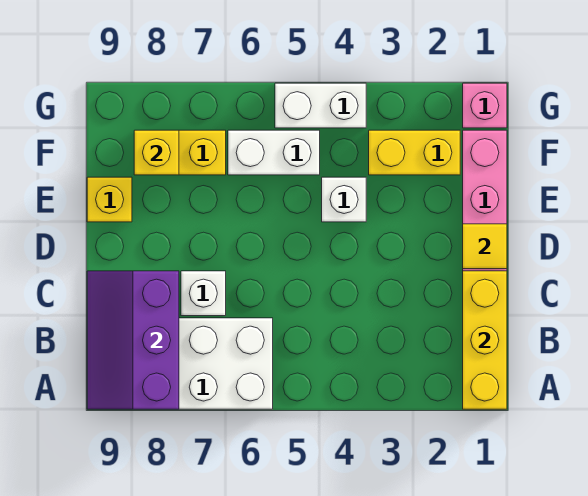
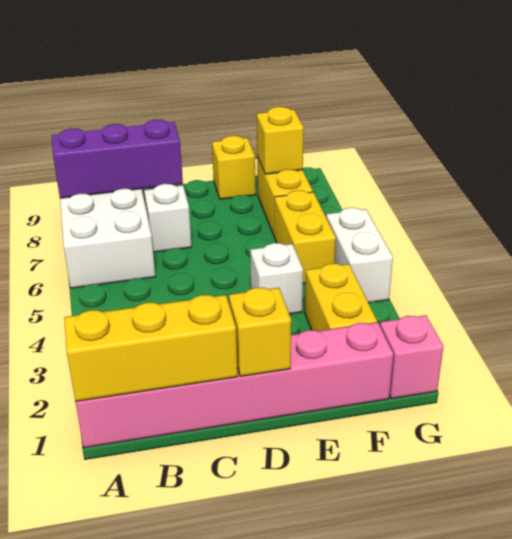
yellow 1x1 tile [463,224,507,269] -> yellow 1x1 brick [229,288,291,376]
white 1x2 brick [228,130,320,175] -> yellow 1x2 brick [274,190,336,284]

